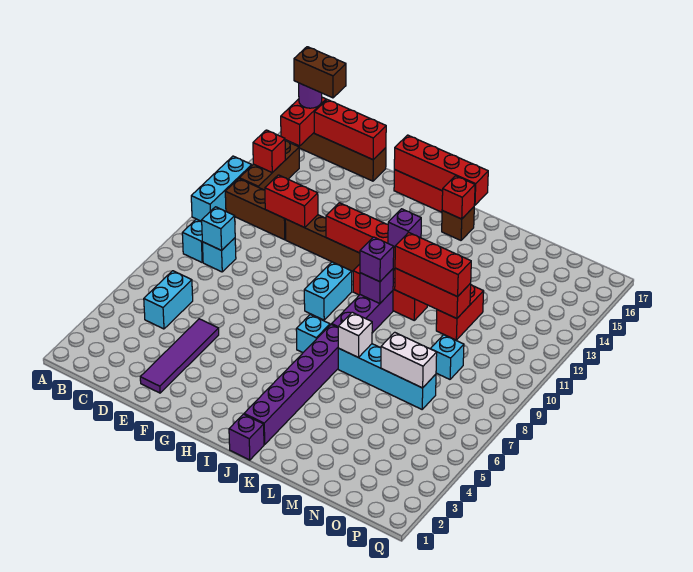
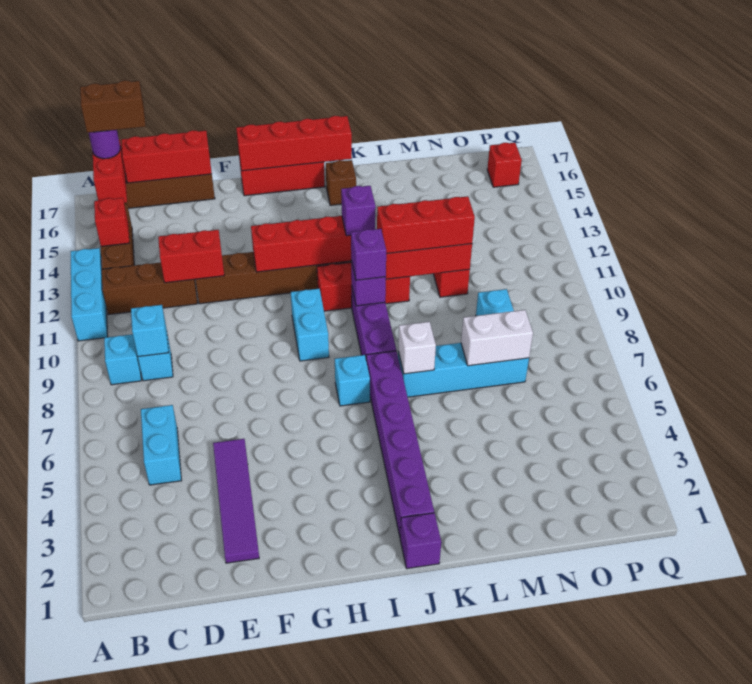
red 1x1 brick [442,176,475,219] -> red 1x1 brick moved to [487,143,522,187]

